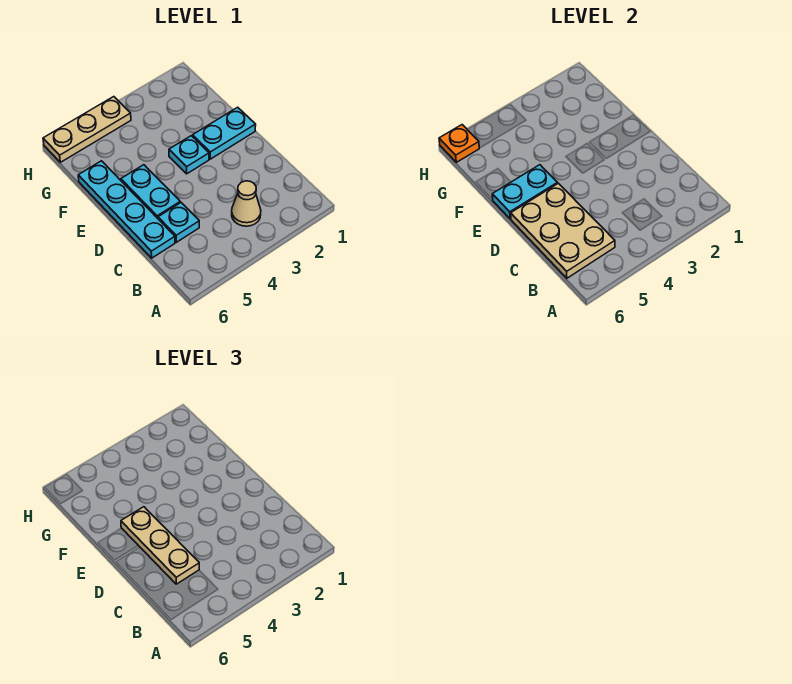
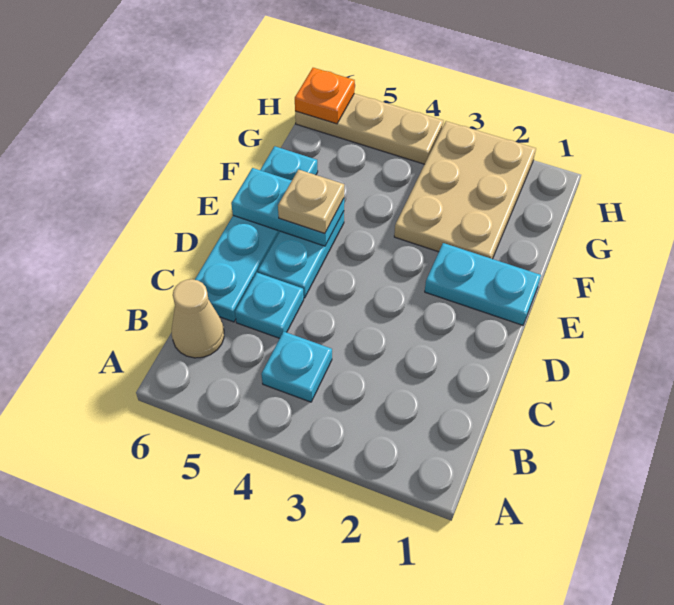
tan 1x1 cone [232,181,261,226] -> tan 1x1 cone moved to [172,279,224,358]
tan 2x3 plate [511,183,615,278] -> tan 2x3 plate moved to [394,121,536,259]
tan 1x3 plate [121,507,199,584] -> tan 1x1 plate [278,170,344,234]
cyan 1x1 plate [169,136,209,174] -> cyan 1x1 plate moved to [261,332,332,402]

